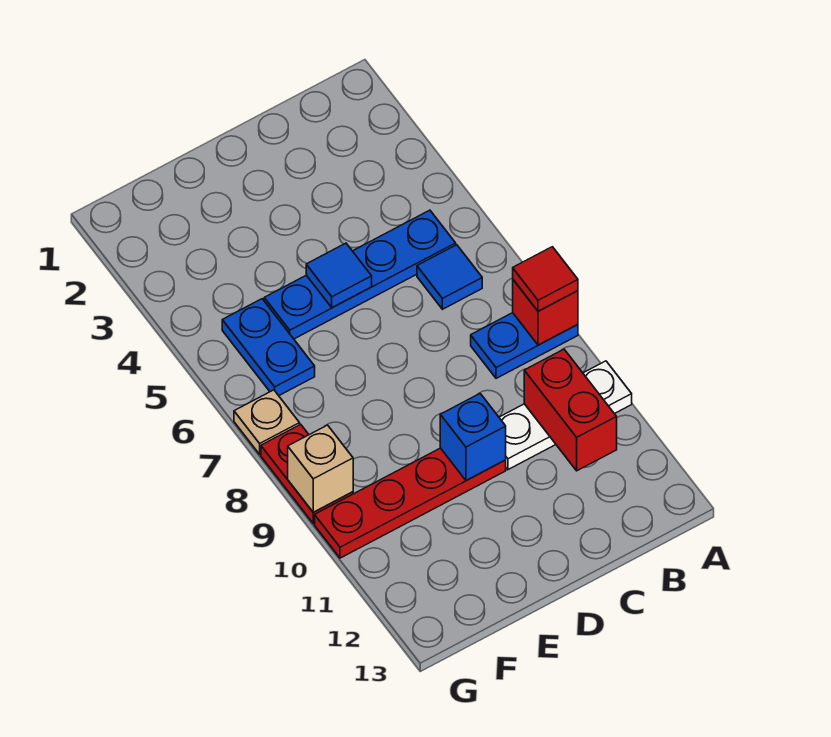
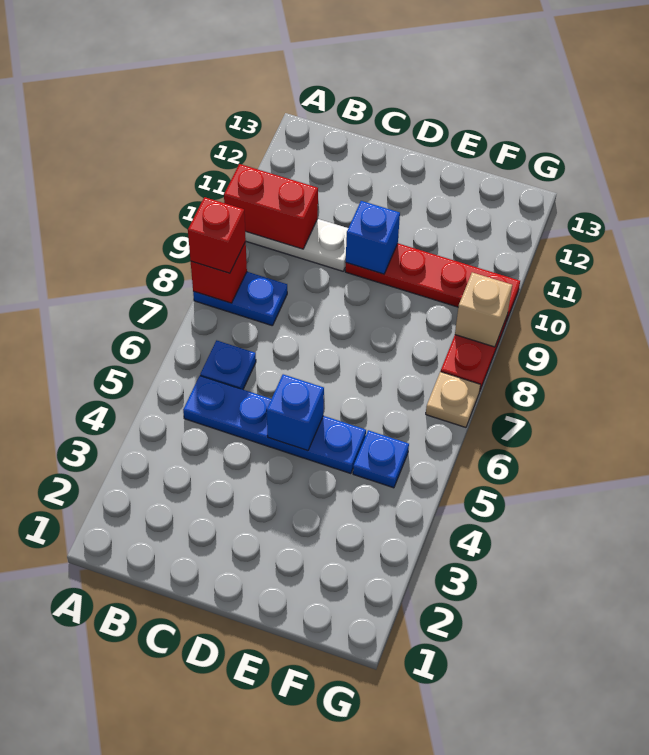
red 1x1 tile [513,247,578,311] -> red 1x1 brick [188,197,246,273]
blue 1x1 tile [417,245,482,309] -> blue 1x1 plate [200,340,256,389]
red 1x2 brick [524,349,617,471] -> red 1x2 brick turned to [224,164,318,249]
blue 1x1 tile [306,243,372,308] -> blue 1x1 brick [267,374,324,451]
blue 1x2 plate [222,299,315,396] -> blue 1x1 plate [353,430,409,488]

